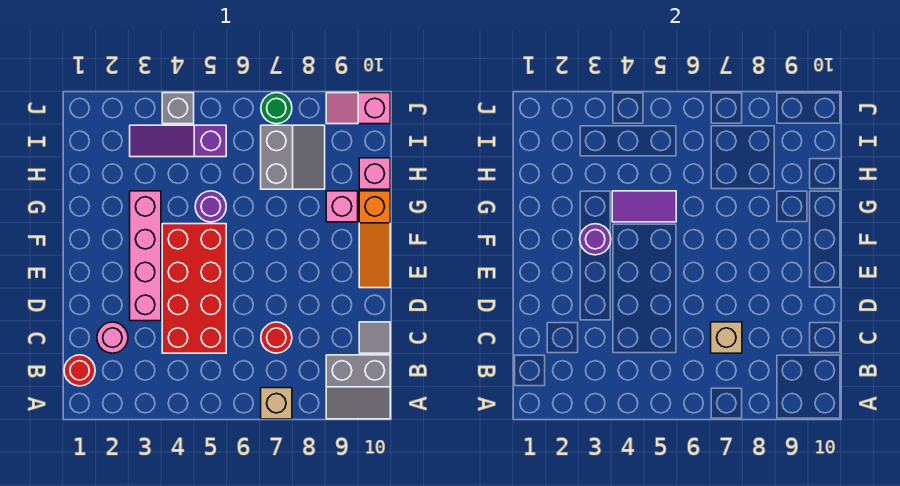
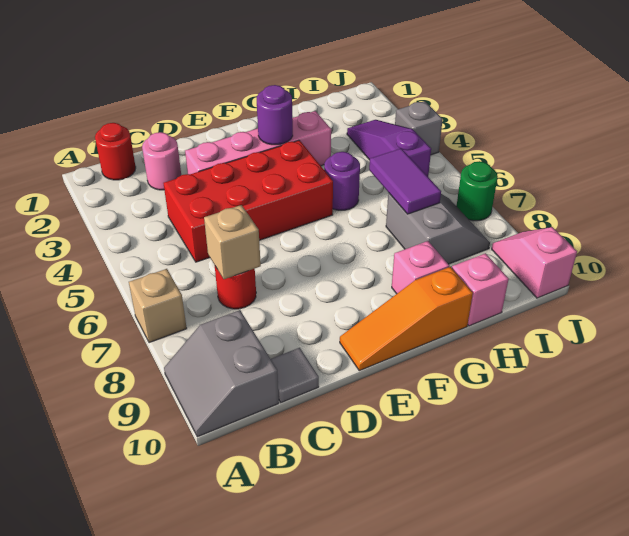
purple 1x2 tile [612,191,676,222] -> purple 1x2 tile moved to [369,148,441,214]
grey 2x2 slope [261,125,325,189] -> grey 2x2 slope turned to [386,193,490,264]

